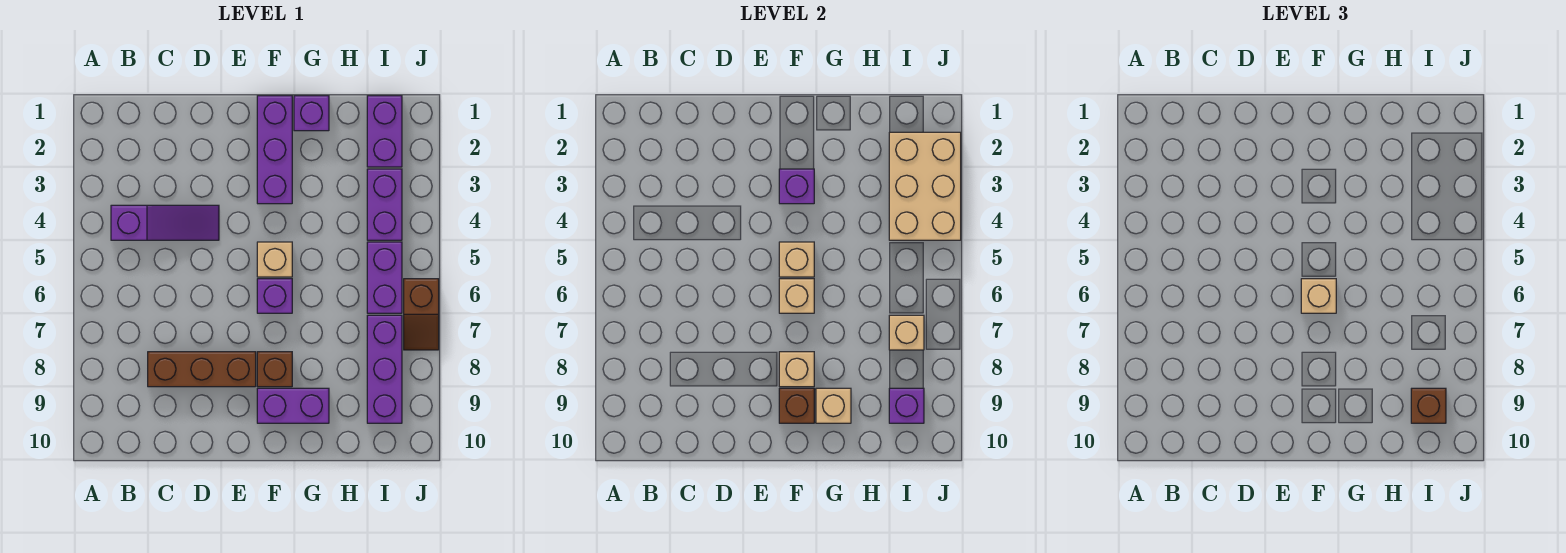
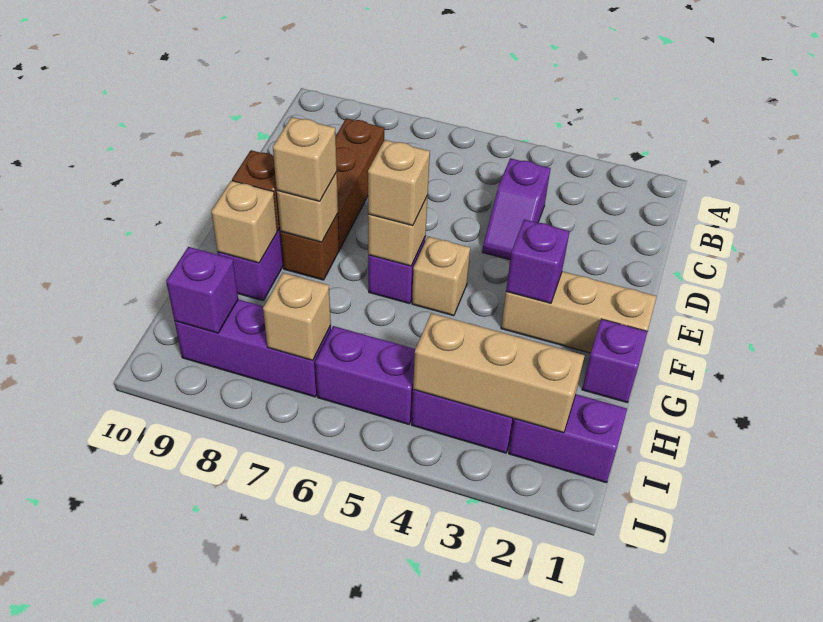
purple 1x3 slope [111,205,219,240] -> purple 1x2 slope [482,158,551,260]
purple 1x3 brick [257,96,292,204] -> tan 1x3 brick [501,271,657,353]
tan 1x1 brick [779,242,814,277] -> tan 1x1 brick moved to [273,117,337,201]
tan 2x3 brick [889,132,961,240] -> tan 1x3 brick [413,313,585,433]
brown 1x1 brick [1411,388,1446,423] -> none
brown 1x2 slope [404,279,439,350] -> none

